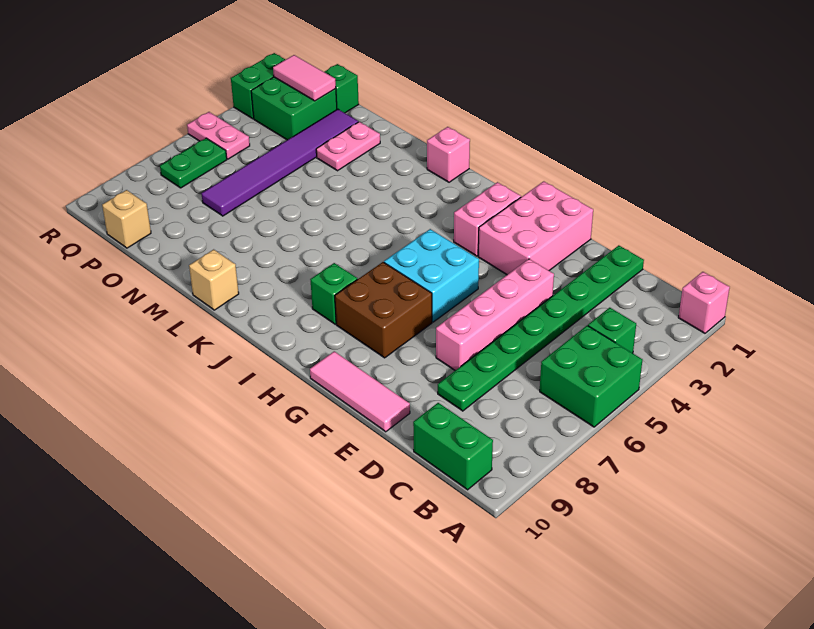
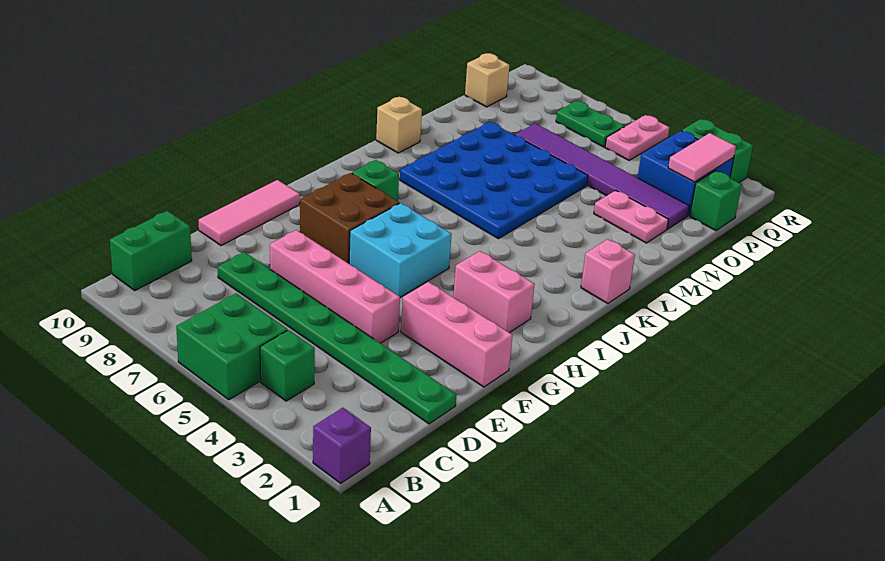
pink 1x1 brick [678,272,730,333] -> purple 1x1 brick [313,408,371,483]
pink 2x3 brick [478,181,593,275] -> pink 1x3 brick [401,282,513,387]
none -> blue 4x4 plate [400,122,588,239]
green 2x2 brick [251,77,337,140] -> blue 2x2 brick [638,131,734,216]

